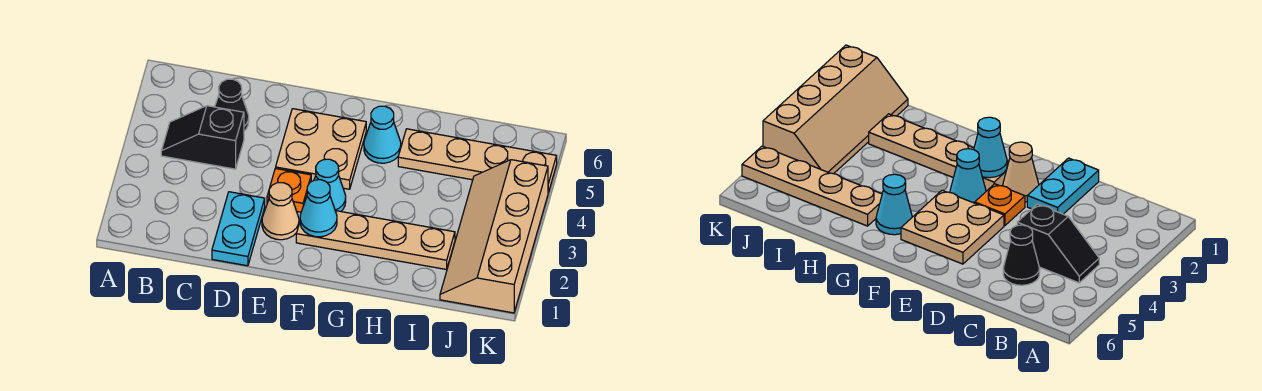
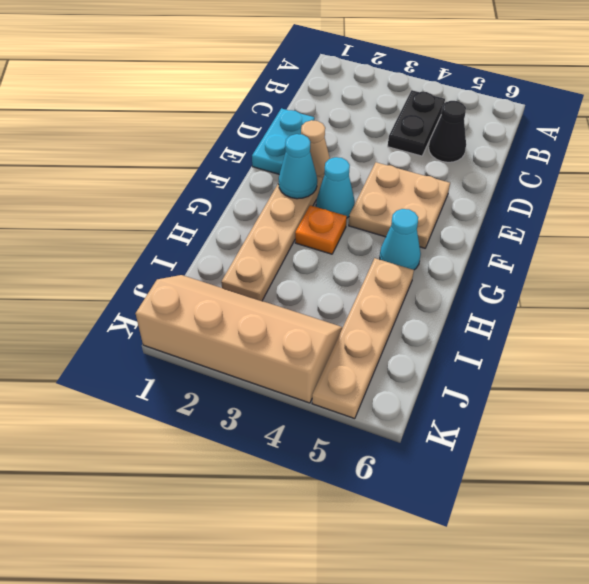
black 1x2 slope [161,106,244,169] -> black 1x2 plate [388,90,445,156]
cyan 1x2 plate [212,192,265,266] -> cyan 1x2 plate turned to [252,108,314,174]
orange 1x1 plate [267,168,311,212] -> orange 1x1 plate moved to [295,205,347,254]

